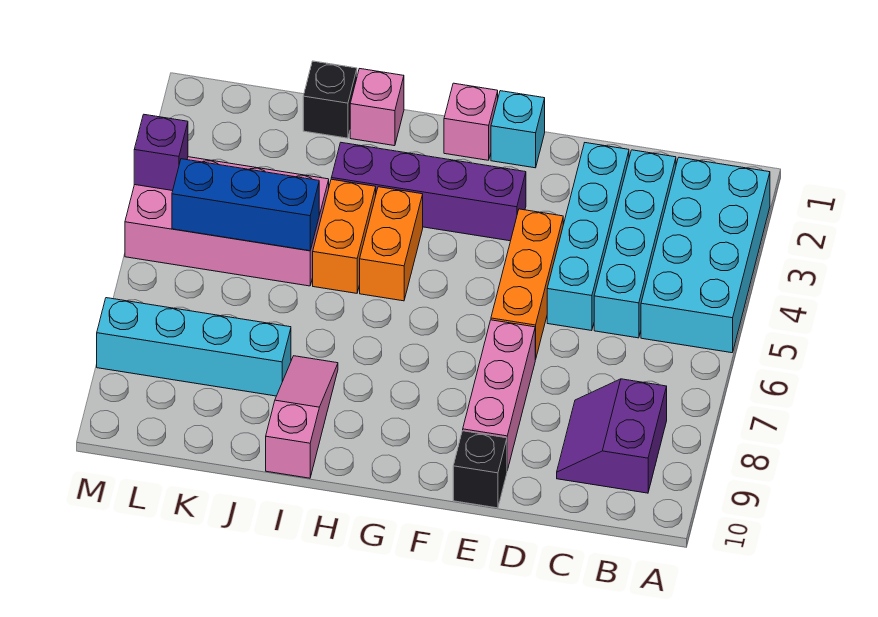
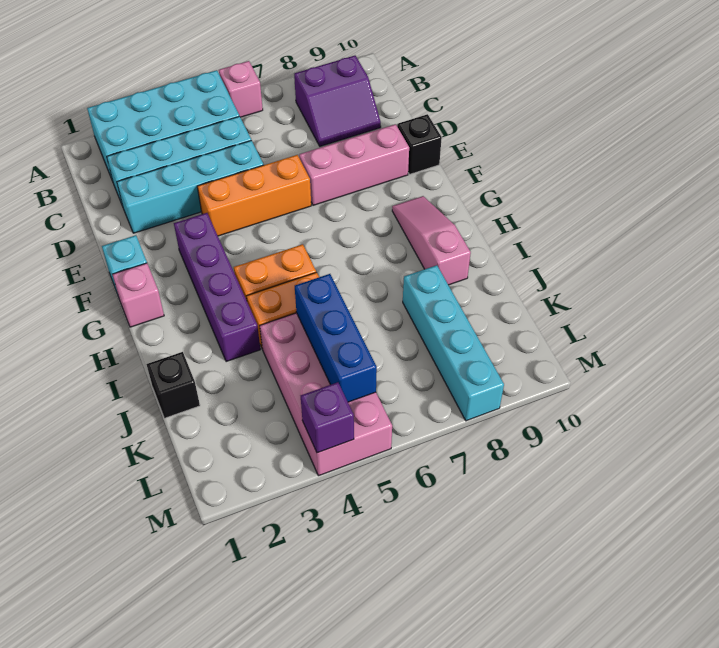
pink 1x1 brick [350,69,404,146] -> pink 1x1 brick moved to [219,61,263,117]
pink 1x3 slope [266,356,338,478] -> pink 1x3 slope turned to [392,196,471,285]

